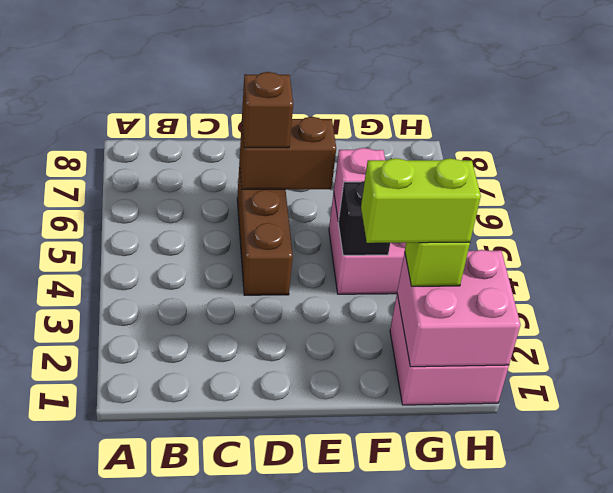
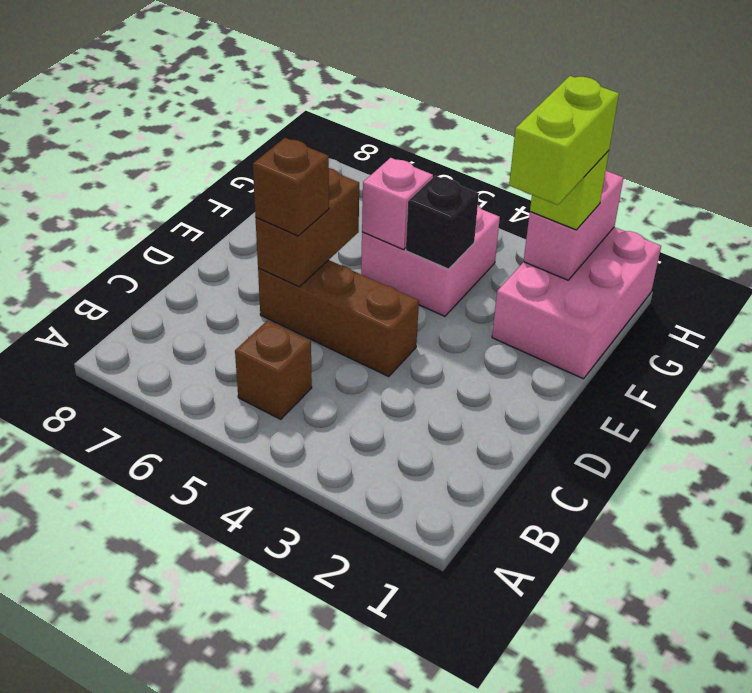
none -> brown 1x1 brick [235,320,312,419]
pink 2x2 brick [390,295,509,405] -> pink 2x3 brick [492,227,661,379]
pink 2x2 brick [397,250,521,367] -> pink 1x2 brick [524,171,623,280]

